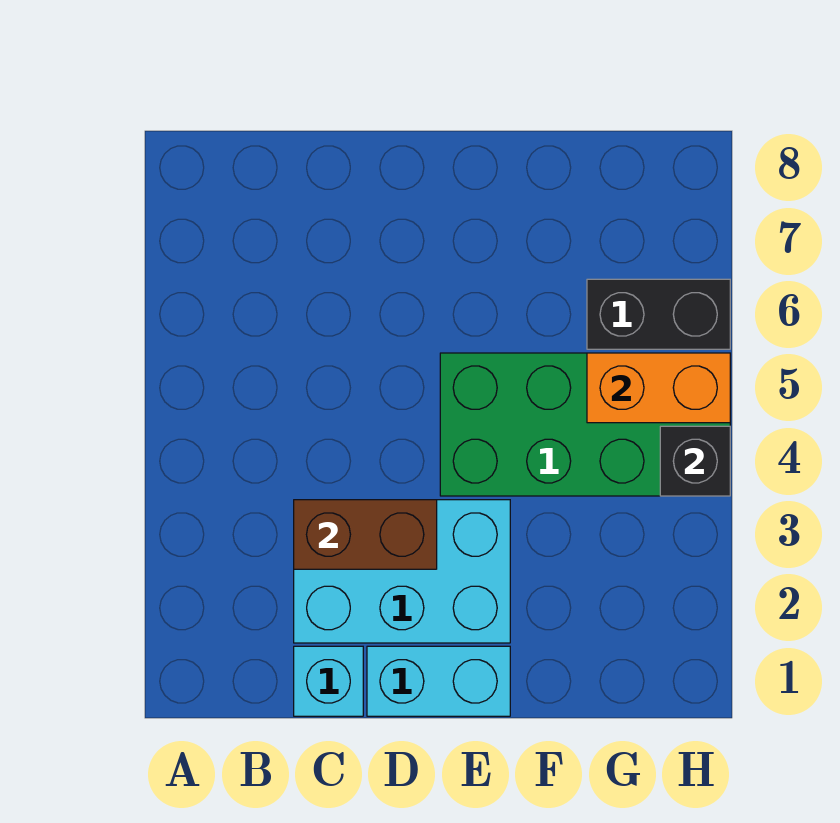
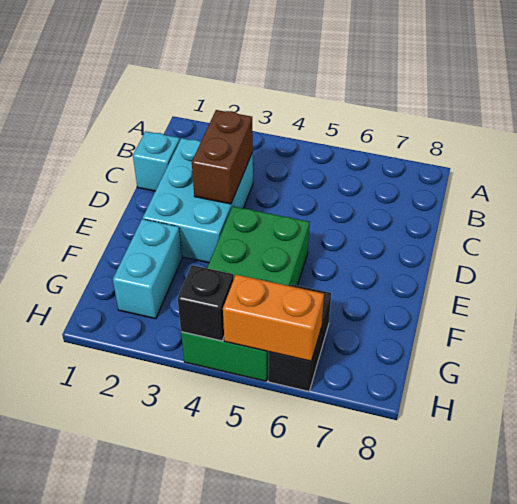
cyan 1x2 brick [367,646,510,716] -> cyan 1x2 brick moved to [113,219,182,319]
orange 1x2 brick [587,353,730,423] -> orange 1x2 brick turned to [223,275,324,361]

